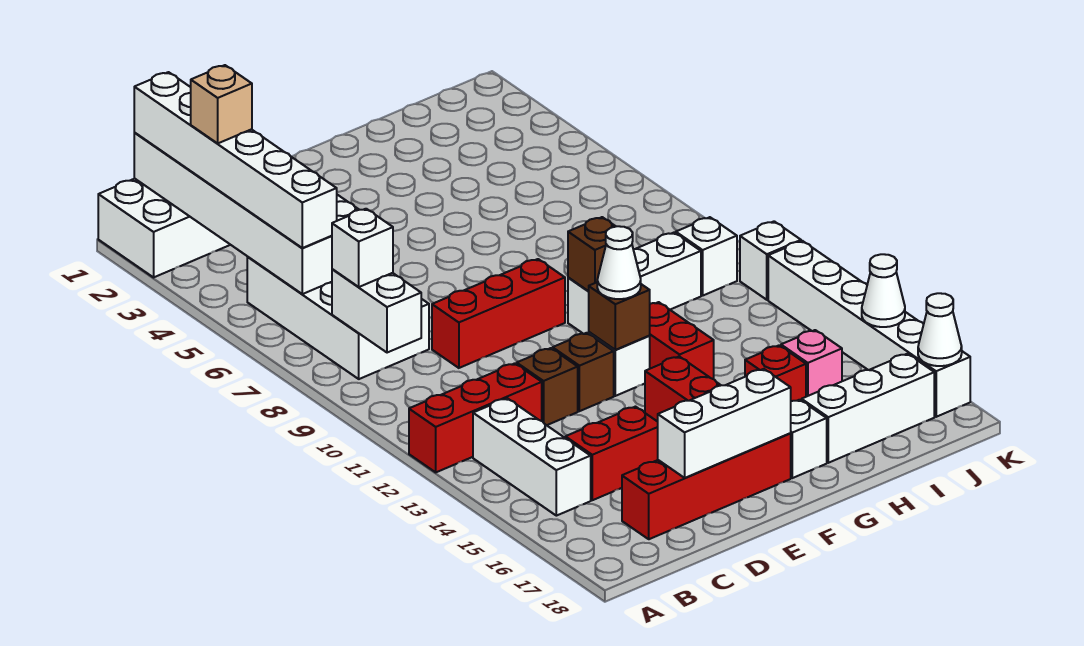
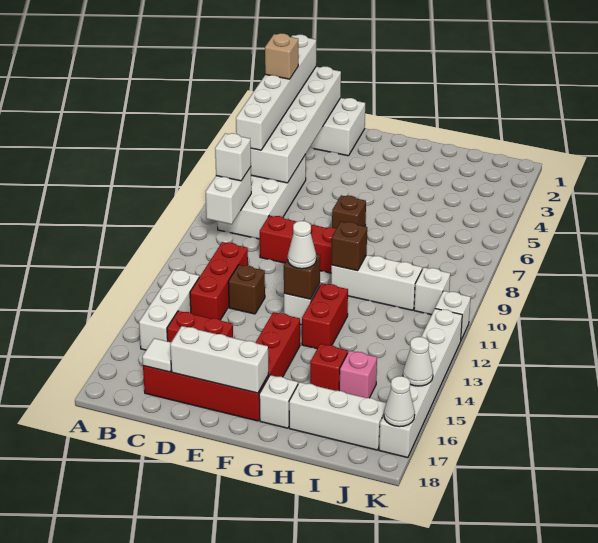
red 1x3 brick [409,363,542,472] -> red 1x3 brick turned to [190,242,248,320]
none -> white 1x1 tile [142,338,171,372]
brown 1x1 brick [553,333,614,411] -> brown 1x1 brick moved to [332,195,366,229]

